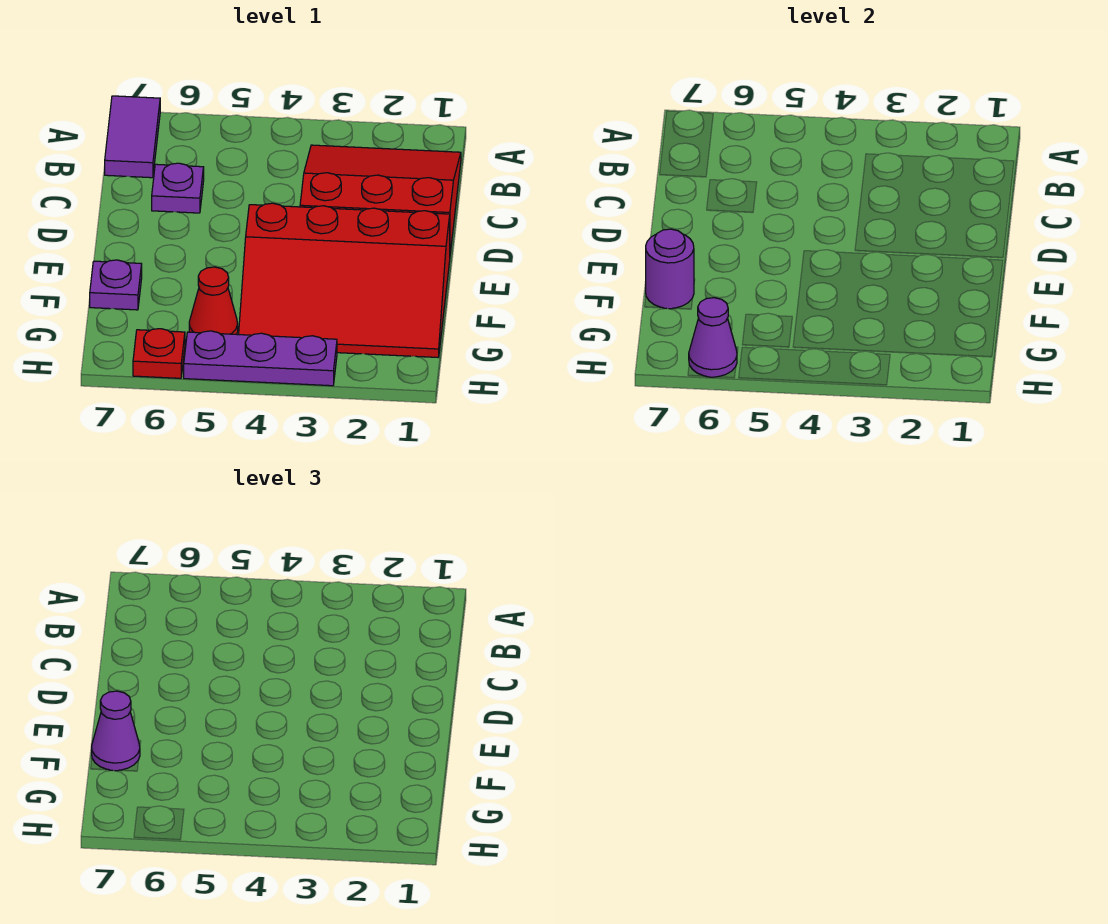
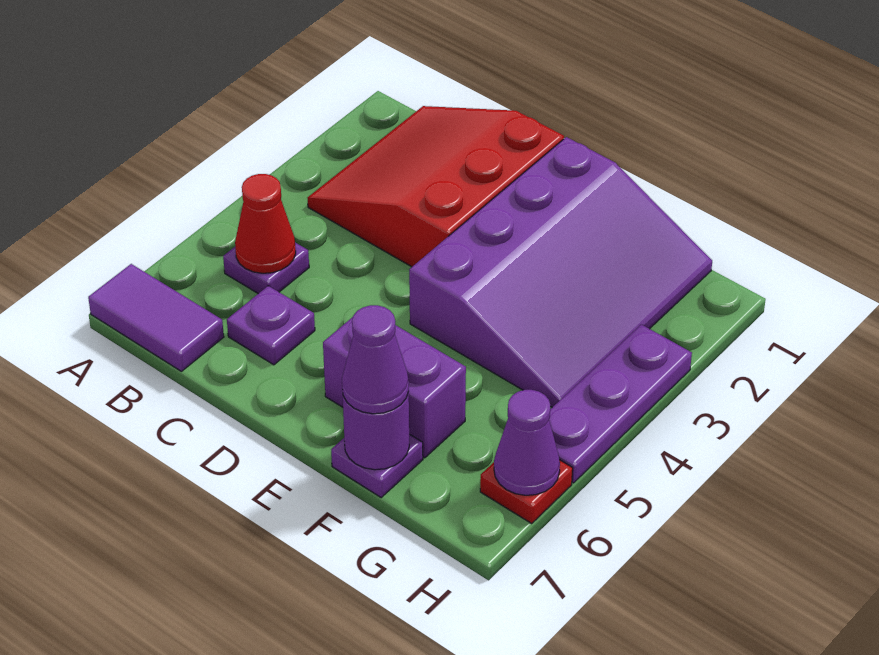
none -> purple 1x1 plate [223,243,309,294]
red 3x4 slope [239,203,450,357] -> purple 3x4 slope [409,137,712,407]
none -> purple 1x2 brick [323,317,466,458]
red 1x1 cone [189,267,238,334] -> red 1x1 cone moved to [235,174,296,273]

